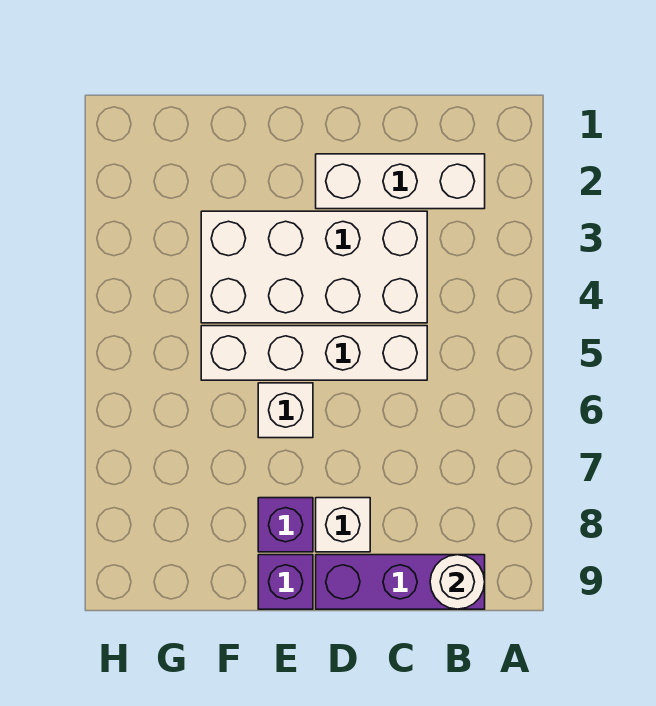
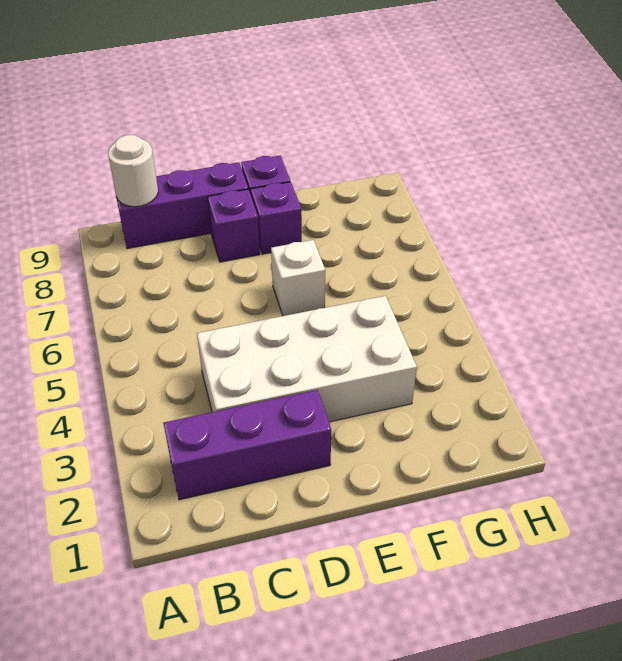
white 1x3 brick [316,154,485,209] -> purple 1x3 brick [163,390,331,500]
white 1x4 brick [201,326,427,380] -> none
white 1x1 brick [316,498,370,552] -> purple 1x1 brick [208,189,260,262]

